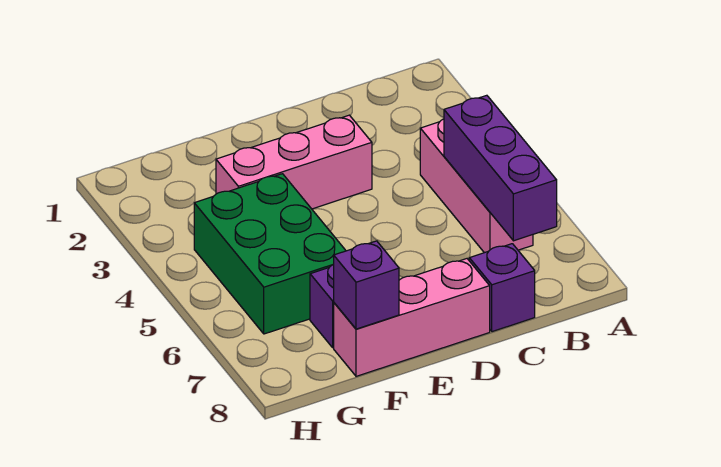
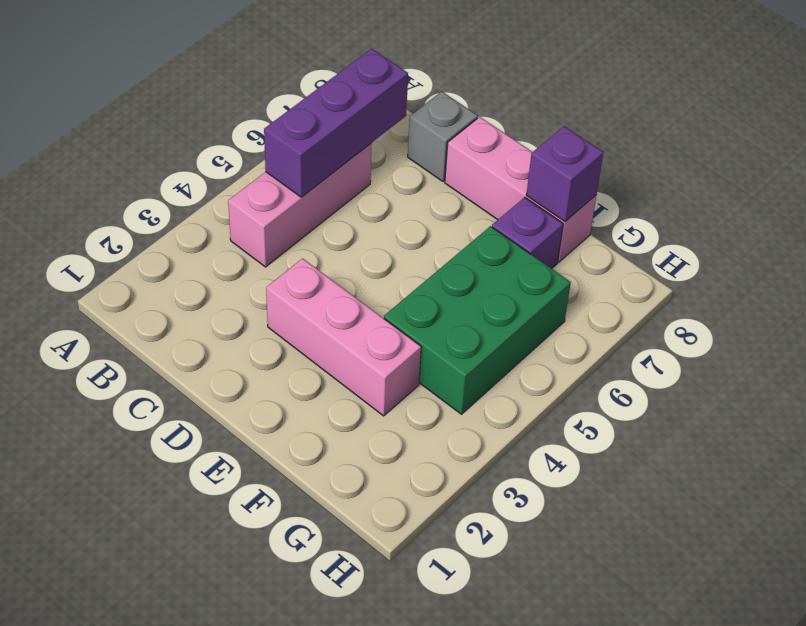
purple 1x1 brick [469,244,535,332] -> grey 1x1 brick [408,91,478,181]

